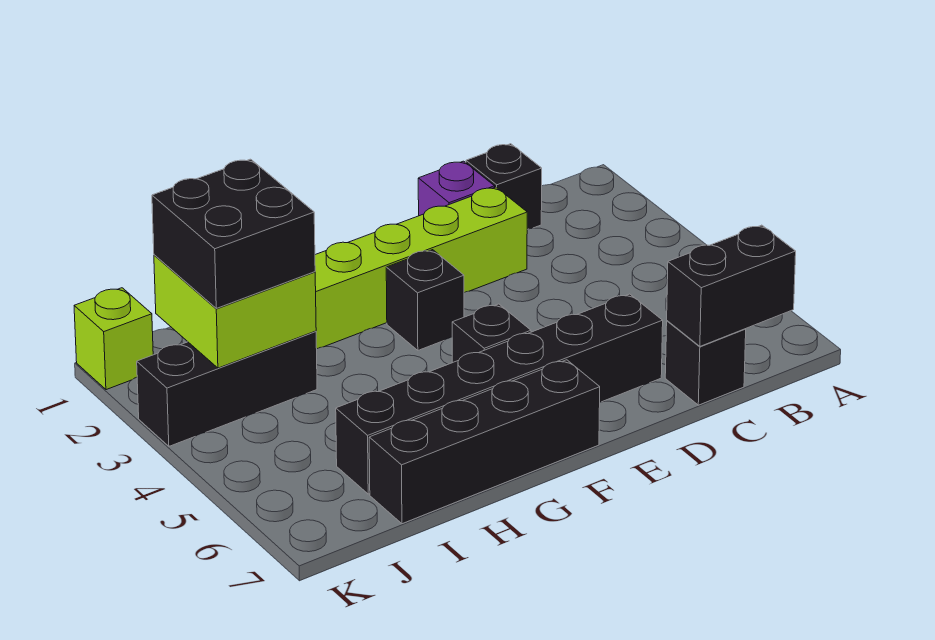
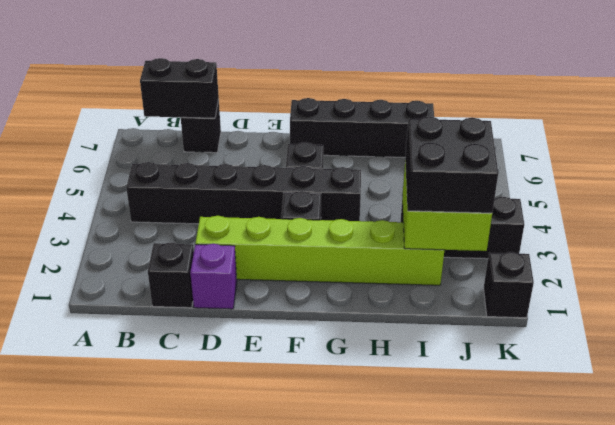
black 1x6 brick [336,294,663,494] -> black 1x6 brick moved to [126,162,361,224]
lime 1x1 brick [74,288,153,390] -> black 1x1 brick [484,252,534,318]

